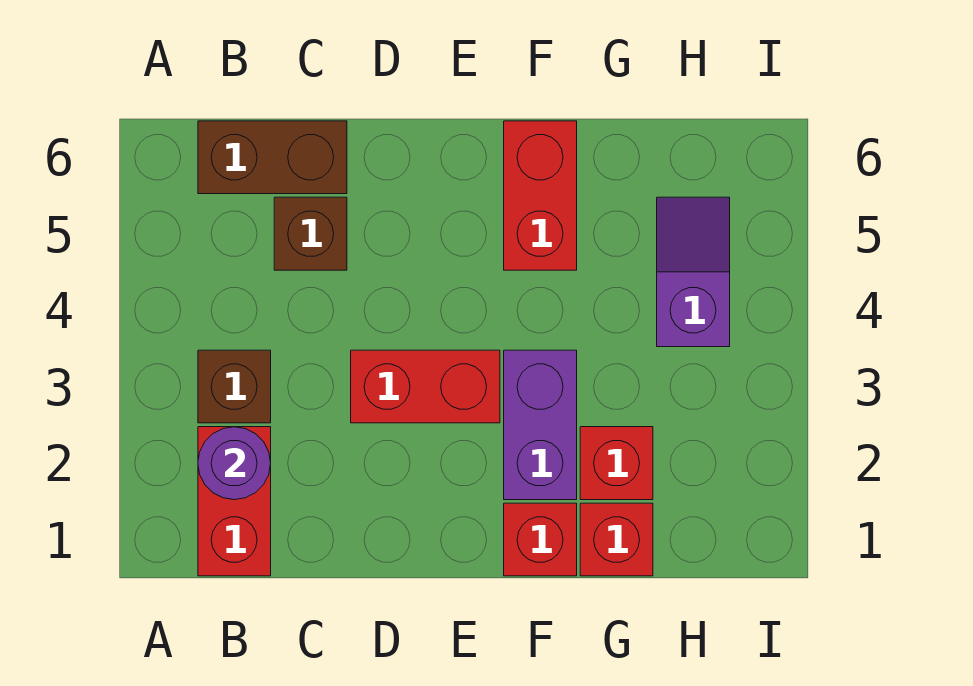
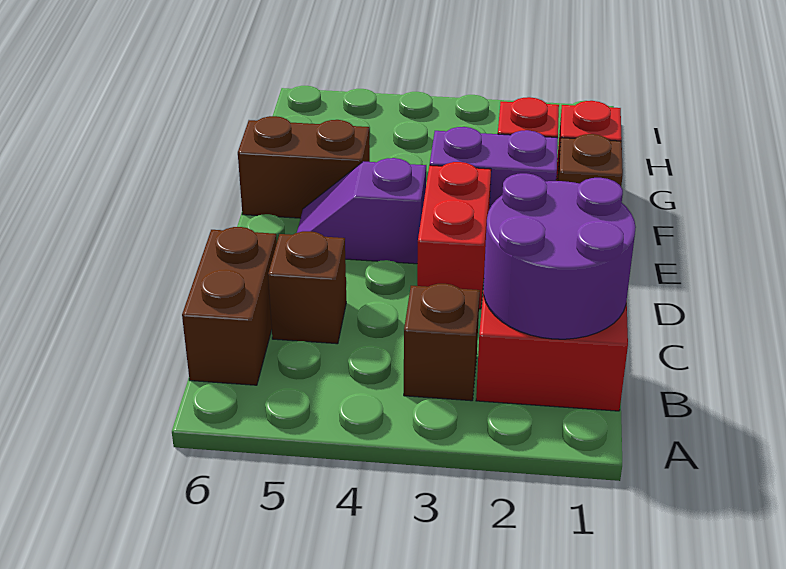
purple 1x1 round brick [198,427,271,500] -> purple 2x2 round brick [483,173,636,339]
red 1x1 brick [504,503,577,576] -> brown 1x1 brick [557,134,623,186]
red 1x2 brick [504,121,577,270] -> brown 1x2 brick [238,116,370,218]
purple 1x2 slope [657,197,730,347] -> purple 1x2 slope moved to [297,158,426,264]

